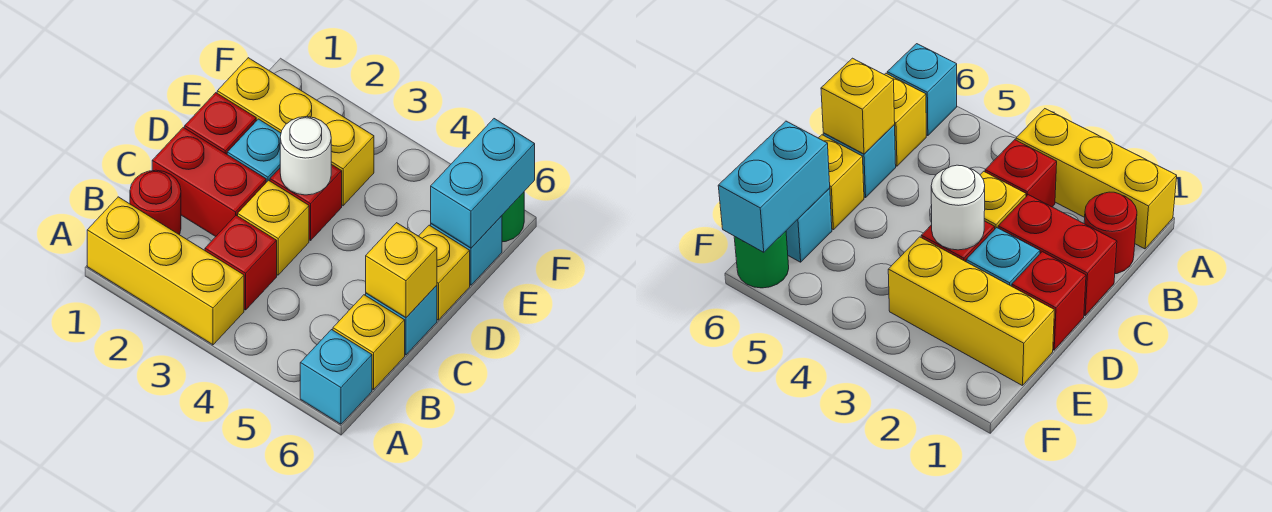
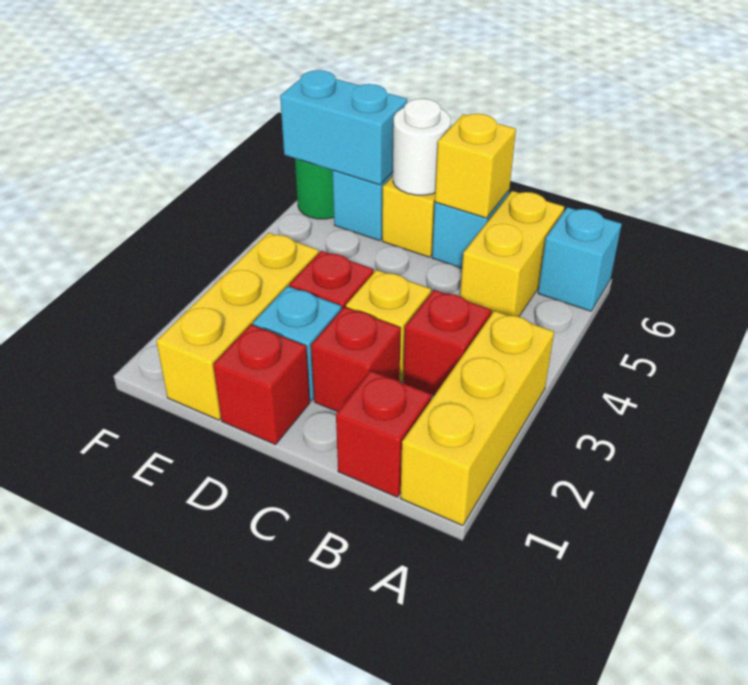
red 1x1 round brick [130,170,181,235] -> red 1x1 brick [336,371,431,497]
yellow 1x1 brick [333,295,405,390] -> yellow 1x2 brick [460,191,564,317]
red 1x2 brick [152,127,266,237] -> red 1x1 brick [311,307,401,412]
white 1x1 round brick [280,117,331,195] -> white 1x1 round brick moved to [392,99,451,195]

